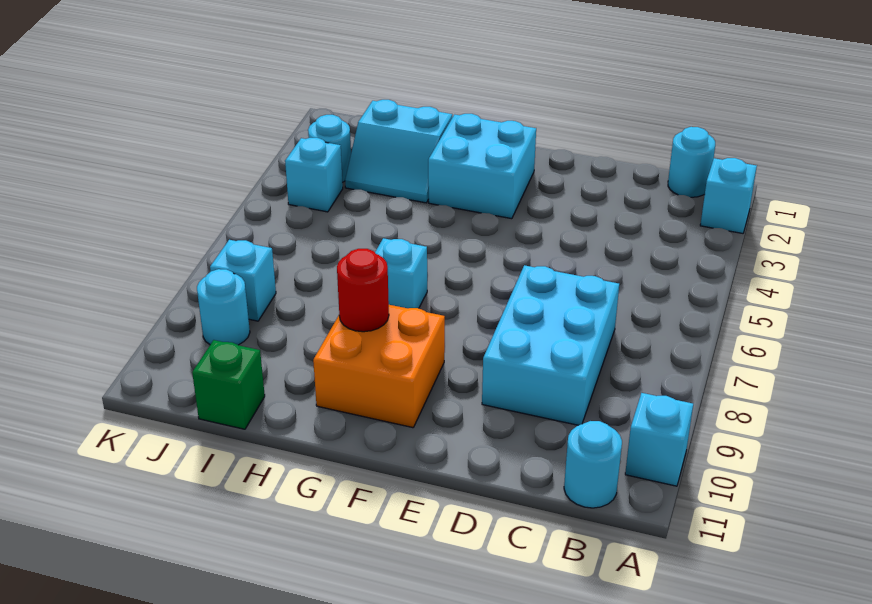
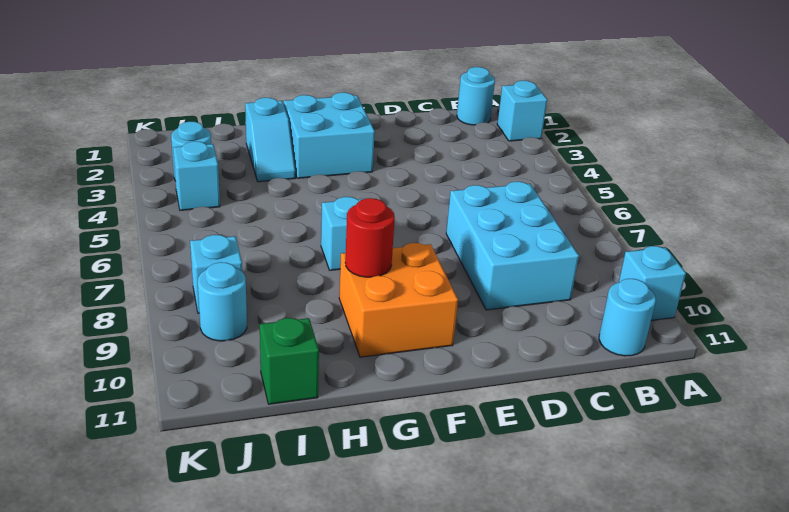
cyan 2x2 slope [345,100,452,203] -> cyan 1x2 slope [245,98,295,182]

